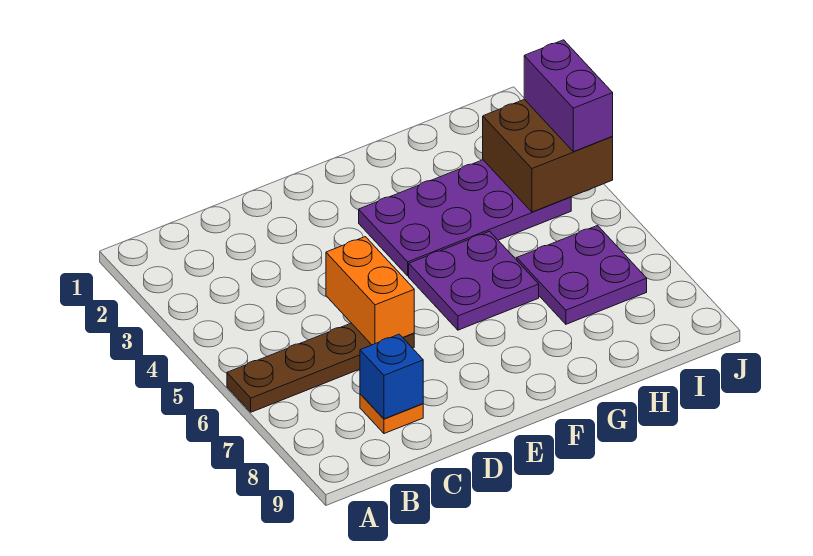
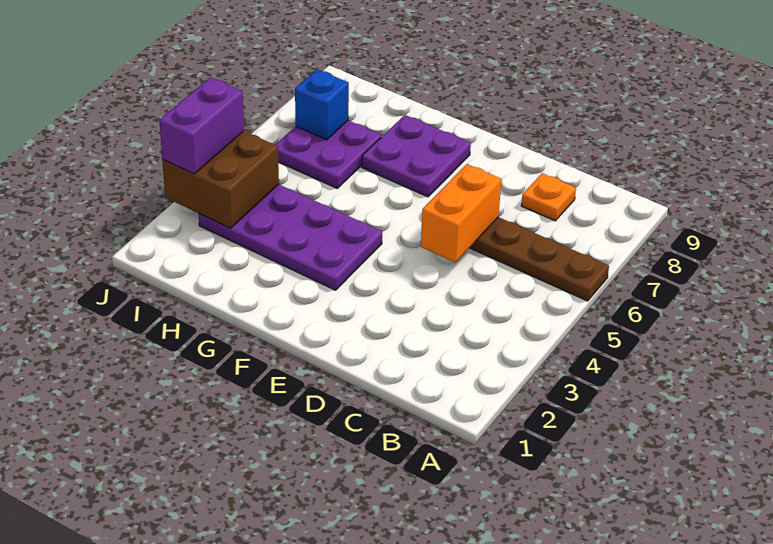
blue 1x1 brick [360,334,423,419] -> blue 1x1 brick moved to [295,69,349,140]
purple 2x2 plate [409,231,539,330] -> purple 2x2 plate moved to [362,115,471,197]

